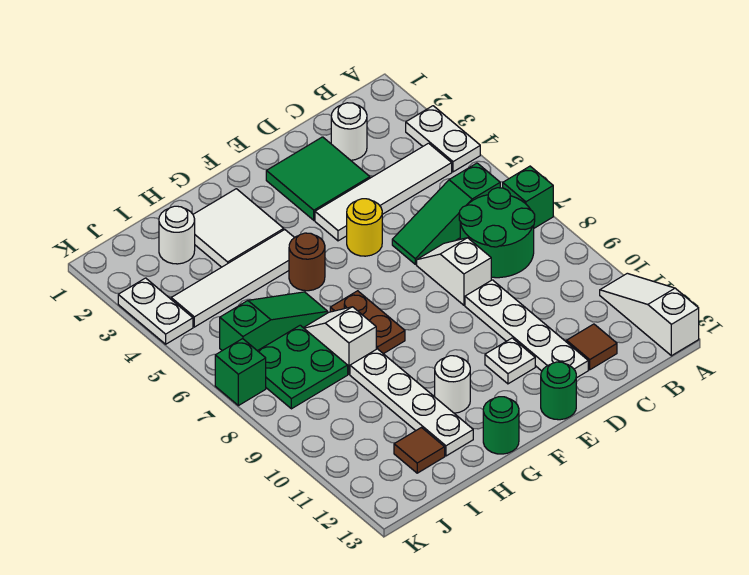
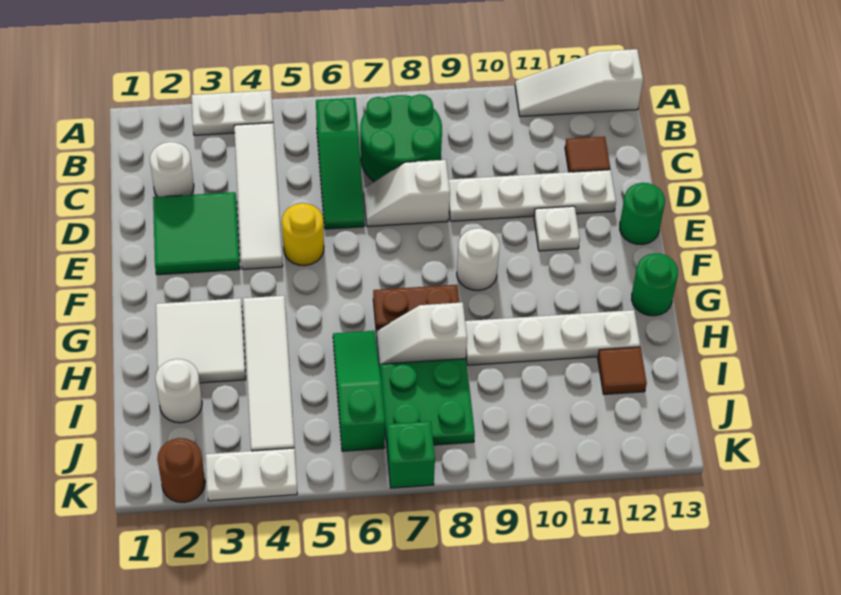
green 1x1 brick [503,166,553,228] -> none
brown 1x1 round brick [289,233,325,291] -> brown 1x1 round brick moved to [157,438,205,502]
white 1x1 round brick [435,356,470,413] -> white 1x1 round brick moved to [457,228,500,291]

